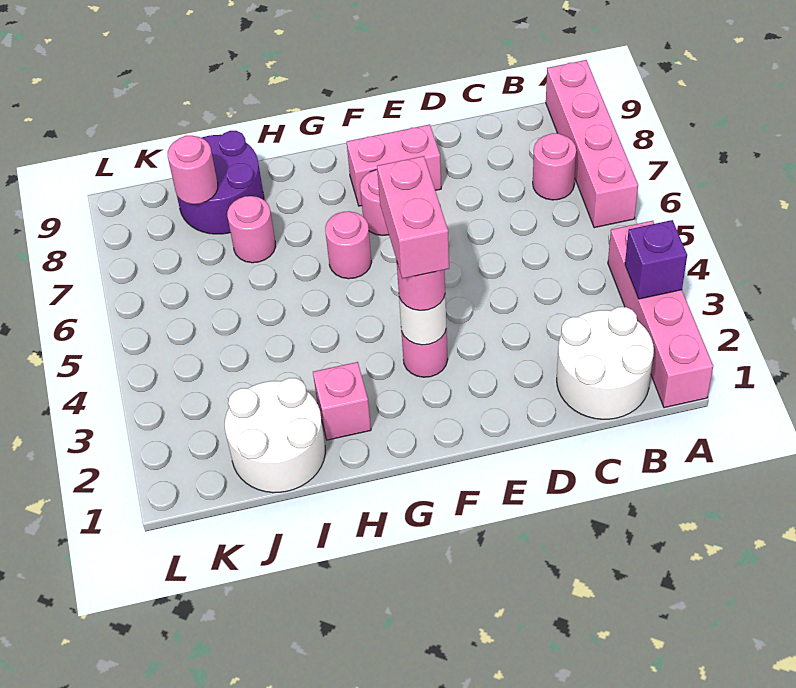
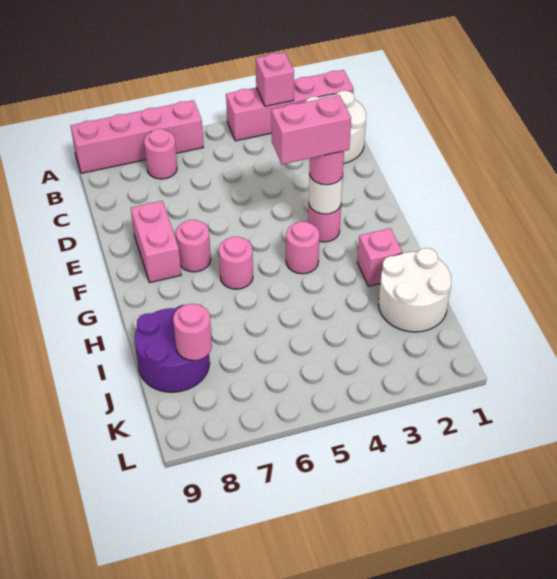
purple 1x1 brick [625,220,687,299] -> pink 1x1 brick [256,52,294,106]
pink 1x1 round brick [227,196,276,263] -> pink 1x1 round brick moved to [286,222,320,274]

